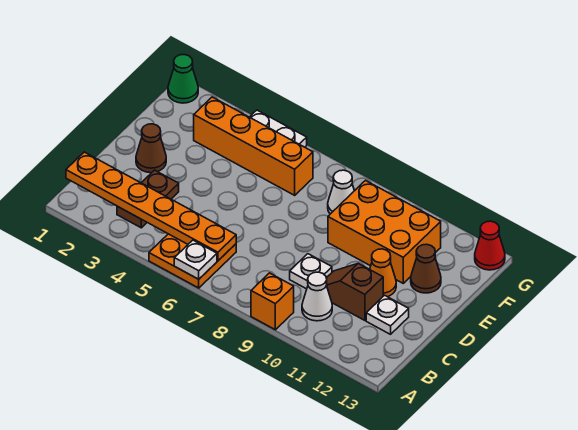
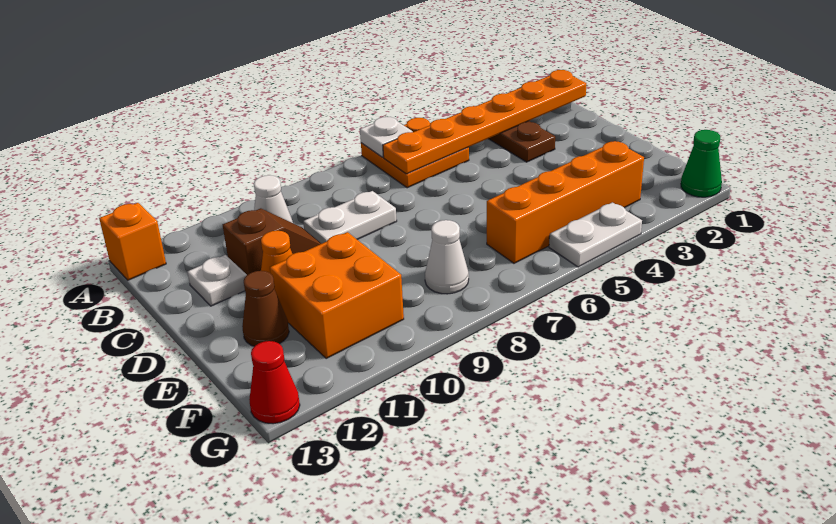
orange 1x1 brick [251,273,294,330] -> orange 1x1 brick moved to [99,203,166,280]
white 1x1 plate [290,254,332,289] -> white 1x2 plate [303,191,397,244]
brown 1x1 cone [136,124,166,173] -> none
orange 2x3 brick [328,181,441,283] -> orange 2x2 brick [270,232,404,358]

